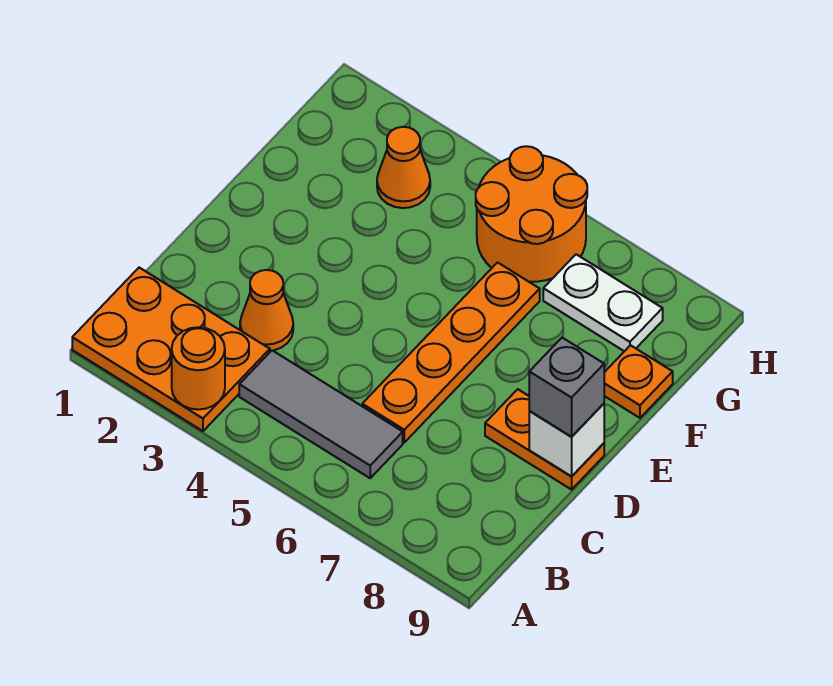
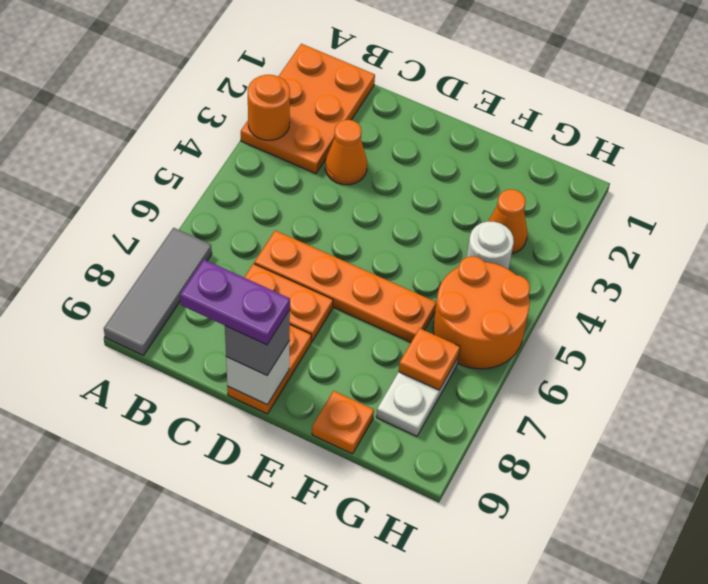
grey 1x3 tile [239,350,403,478] -> grey 1x3 tile moved to [104,228,212,355]
none -> orange 1x2 plate [244,264,333,342]
none -> purple 1x2 plate [180,260,290,345]
none -> white 1x1 round brick [467,221,514,269]
none -> orange 1x1 plate [399,328,460,390]

